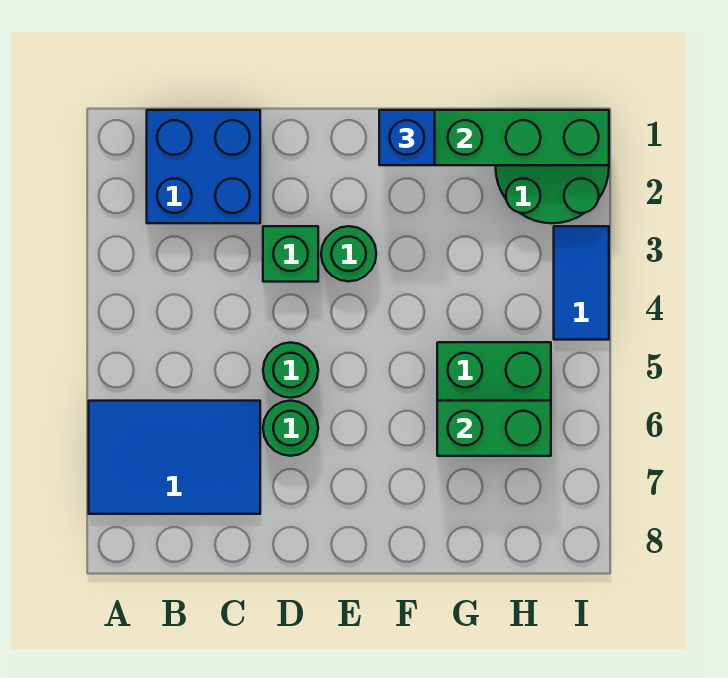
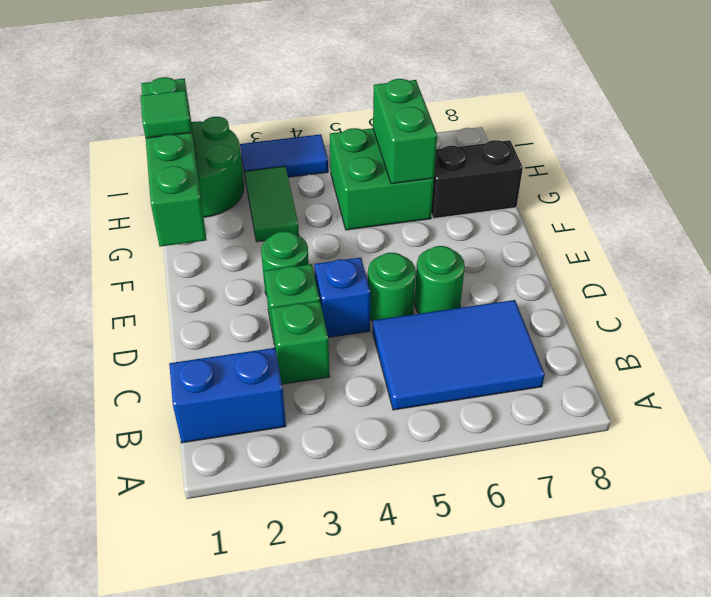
blue 2x3 tile [89,401,260,514] -> blue 2x3 tile turned to [373,300,545,410]
blue 2x2 brick [147,110,260,223] -> blue 1x2 brick [169,348,286,443]
none -> green 1x1 brick [271,301,330,384]
blue 1x1 brick [379,110,435,165] -> blue 1x1 brick moved to [314,258,371,337]
none -> green 1x2 tile [245,166,299,242]
none -> black 1x2 brick [431,140,523,219]
none -> green 1x1 tile [141,90,192,138]

